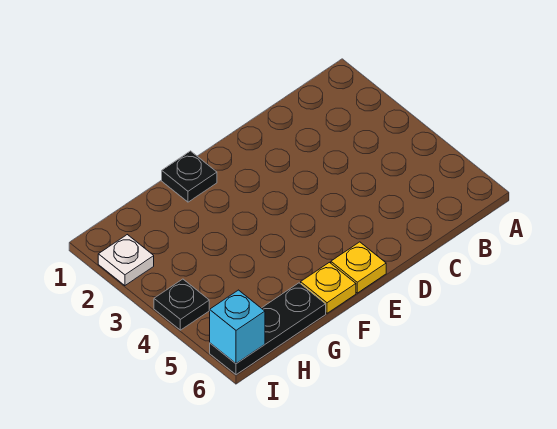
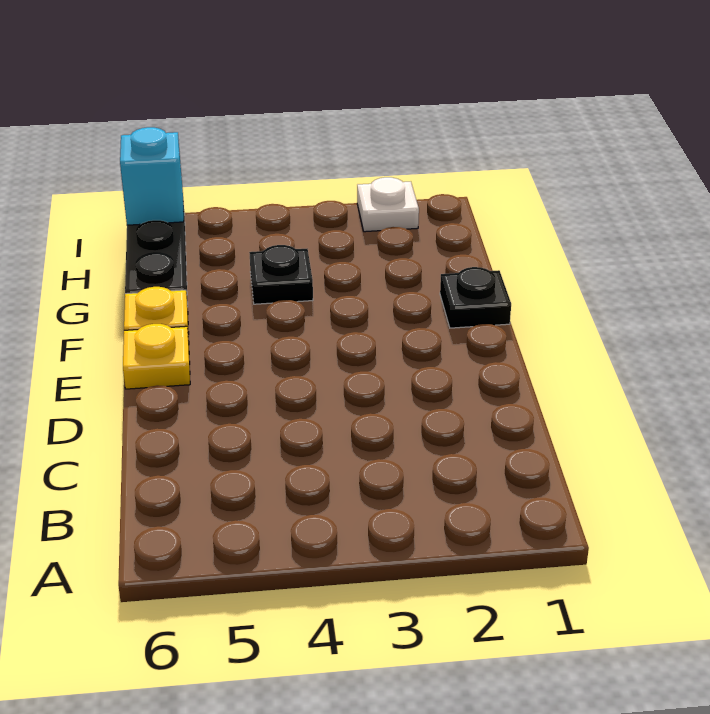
black 1x1 plate [154,279,209,330] -> black 1x1 plate moved to [249,245,313,304]

